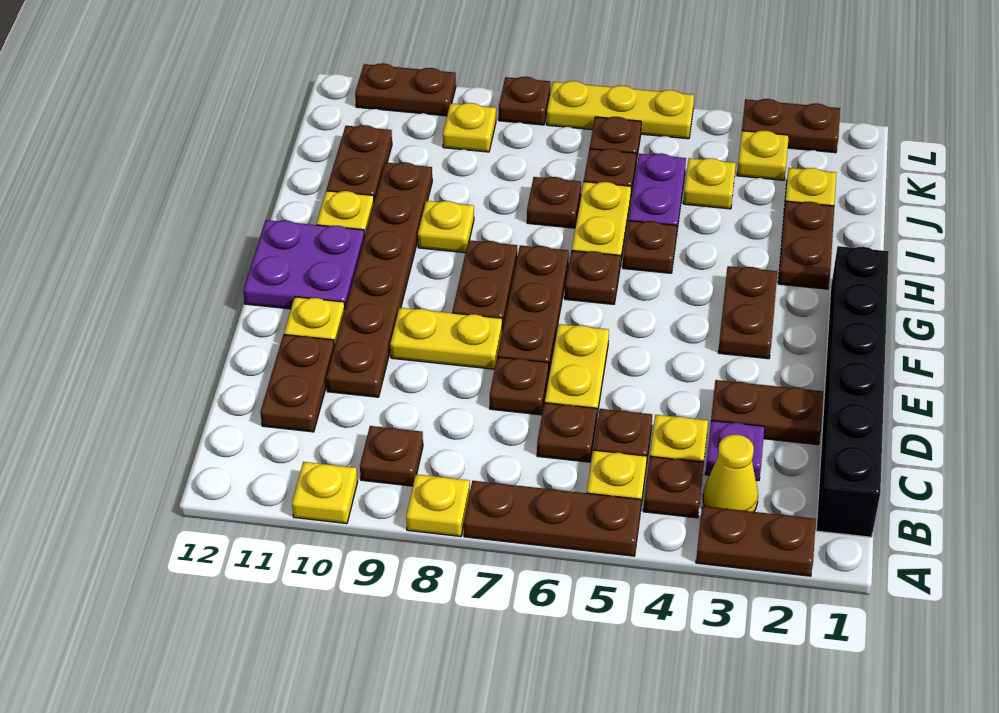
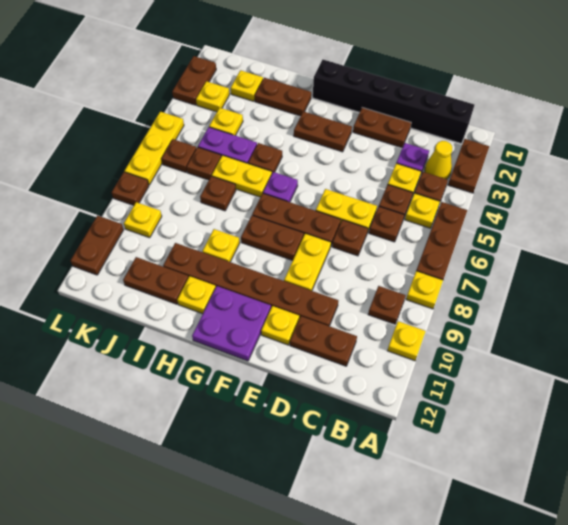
brown 1x2 plate [711,380,823,445] -> brown 1x2 plate turned to [353,108,411,148]
brown 1x1 plate [565,251,621,304] -> purple 1x1 plate [263,172,298,202]

